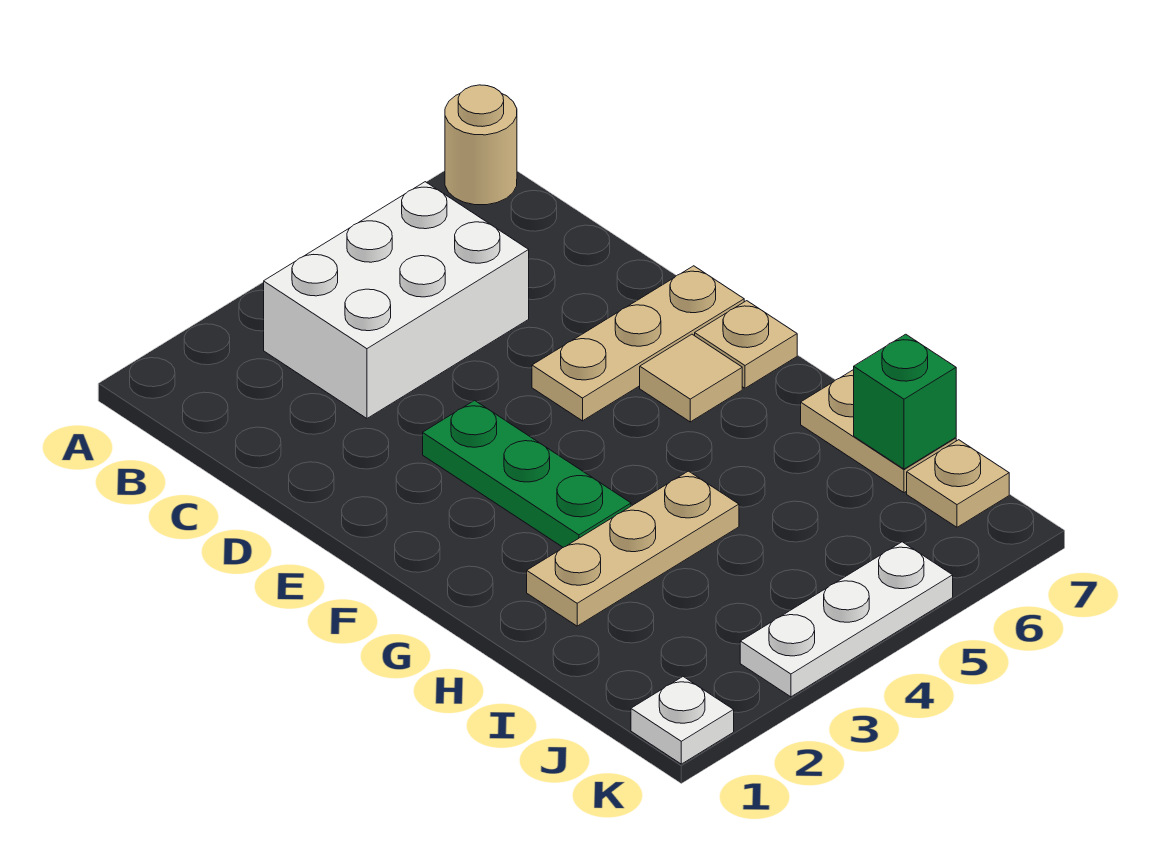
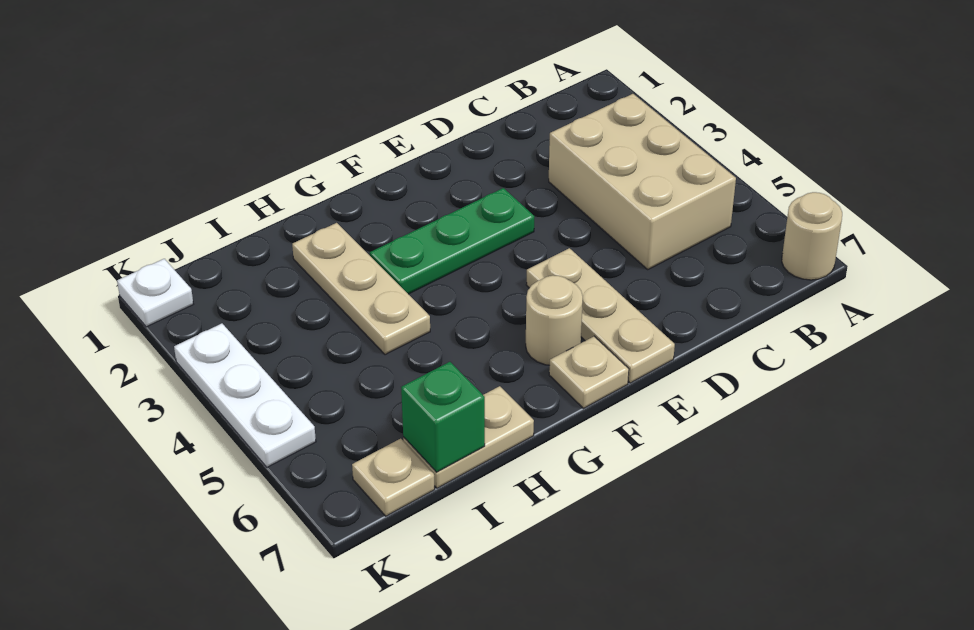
white 2x3 brick [264,182,529,418] -> tan 2x3 brick [549,94,736,269]
tan 1x1 tile [640,334,742,422] -> tan 1x1 round brick [526,275,583,365]

